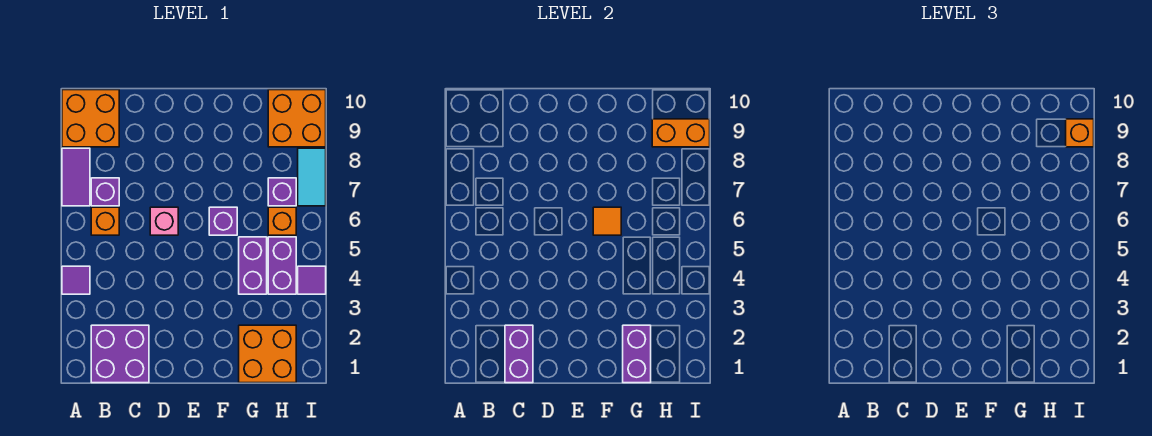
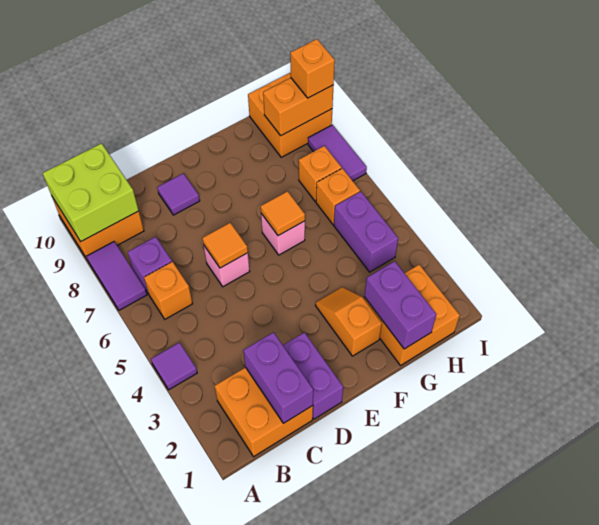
none -> lime 2x2 brick [43,143,139,242]
purple 2x2 brick [91,325,149,383] -> orange 2x2 brick [215,367,313,457]
none -> orange 1x1 tile [202,223,248,268]
none -> orange 1x2 slope [315,287,382,356]
purple 1x1 brick [209,207,237,235] -> pink 1x1 brick [261,214,305,255]
purple 1x2 brick [239,237,267,294] -> purple 1x2 brick moved to [283,332,343,419]
purple 1x1 brick [268,178,296,206] -> orange 1x1 brick [299,146,342,201]
purple 1x1 tile [298,266,326,294] -> purple 1x1 tile moved to [157,173,200,215]
cyan 1x2 tile [298,148,326,206] -> purple 1x2 tile [308,125,367,181]

